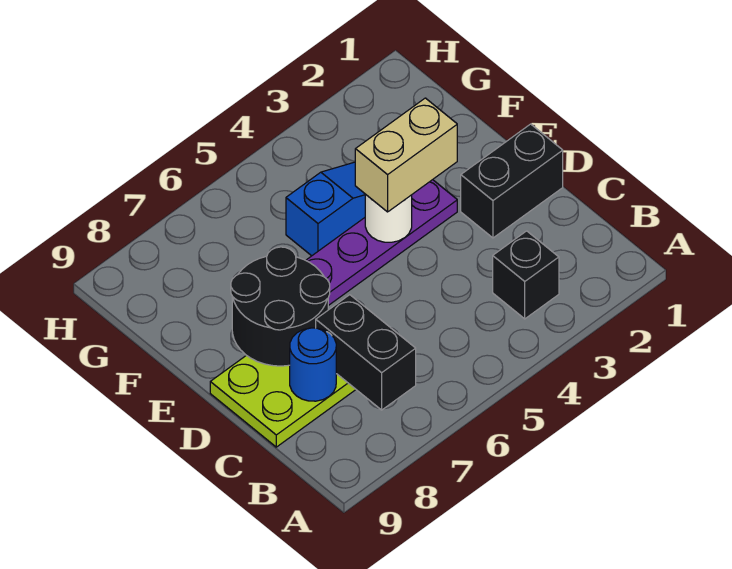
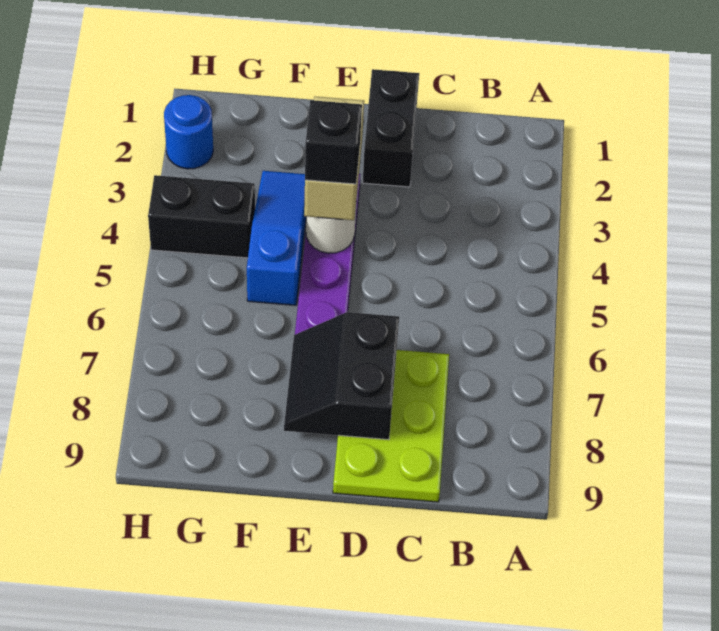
black 1x1 brick [493,231,559,319] -> black 1x1 brick moved to [305,100,362,184]
black 1x2 brick [316,295,416,410] -> black 1x2 brick moved to [148,175,255,258]
blue 1x1 round brick [290,328,336,401] -> blue 1x1 round brick moved to [164,95,213,169]
black 2x2 round brick [231,247,330,366] -> black 2x2 slope [284,312,399,440]

